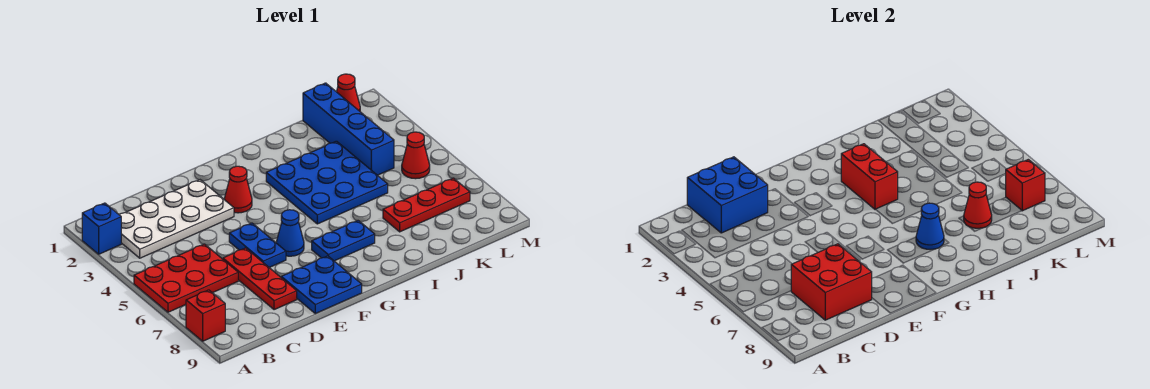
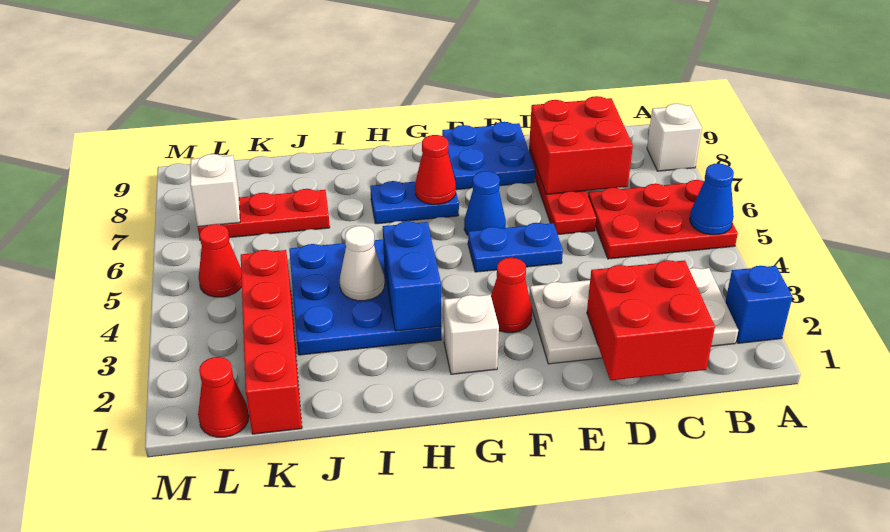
red 1x1 brick [186,290,225,341] -> white 1x1 brick [647,104,702,171]
blue 2x2 brick [687,157,768,233] -> red 2x2 brick [587,260,715,380]
blue 1x2 plate [229,223,286,268] -> blue 1x2 plate turned to [468,223,563,272]
none -> white 1x1 brick [444,295,499,374]
red 1x2 brick [841,144,898,210] -> blue 1x2 brick [383,221,441,331]
blue 1x1 cone [916,203,944,249] -> blue 1x1 cone moved to [690,163,734,235]
none -> white 1x1 cone [340,226,385,301]
red 1x1 cone [964,182,992,228] -> red 1x1 cone moved to [415,135,456,204]
blue 1x4 brick [303,83,394,175] -> red 1x4 brick [241,250,302,434]
red 1x1 brick [1005,159,1045,211] -> white 1x1 brick [190,154,240,227]

